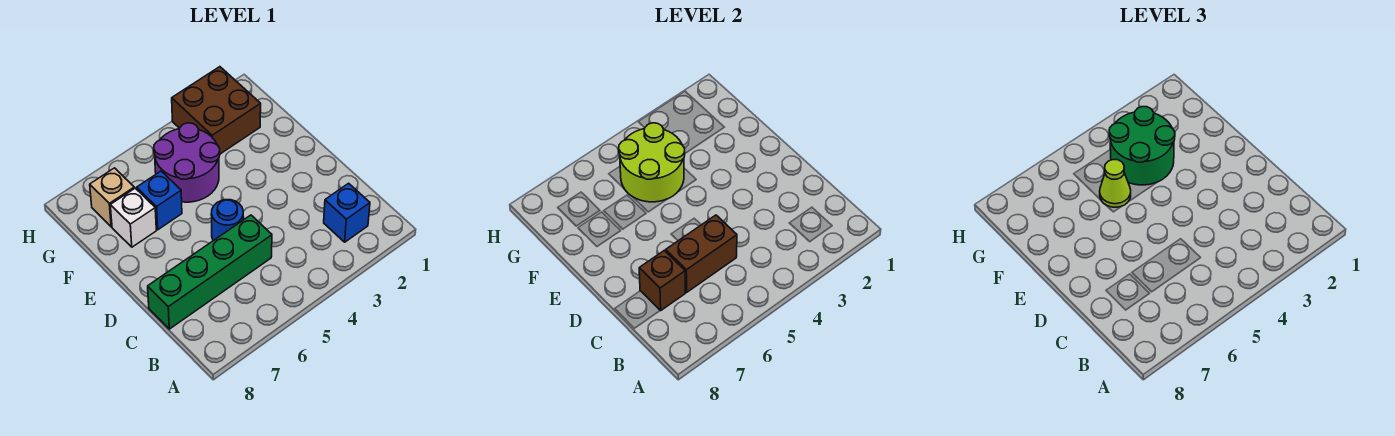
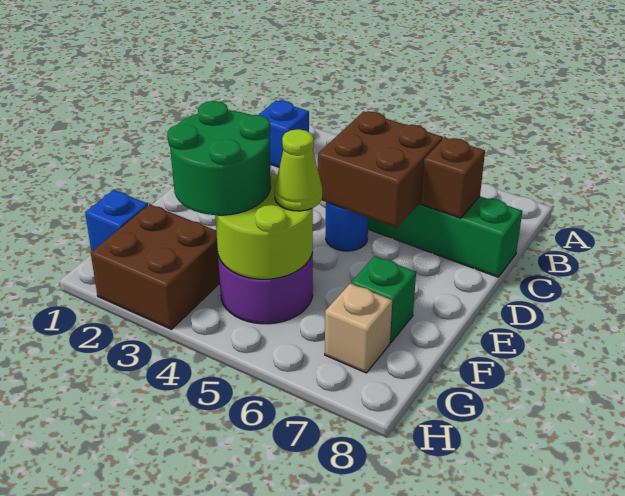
brown 1x2 brick [666,215,737,292] -> brown 2x2 brick [318,111,443,228]
blue 1x1 brick [137,171,182,230] -> blue 1x1 brick moved to [85,190,148,252]
white 1x1 brick [110,188,156,247] -> green 1x1 brick [351,256,416,343]

